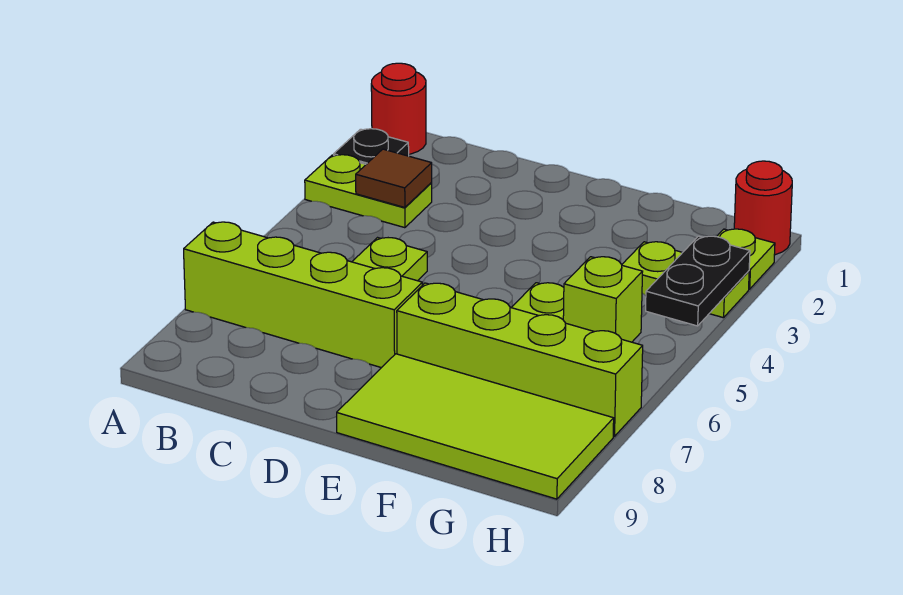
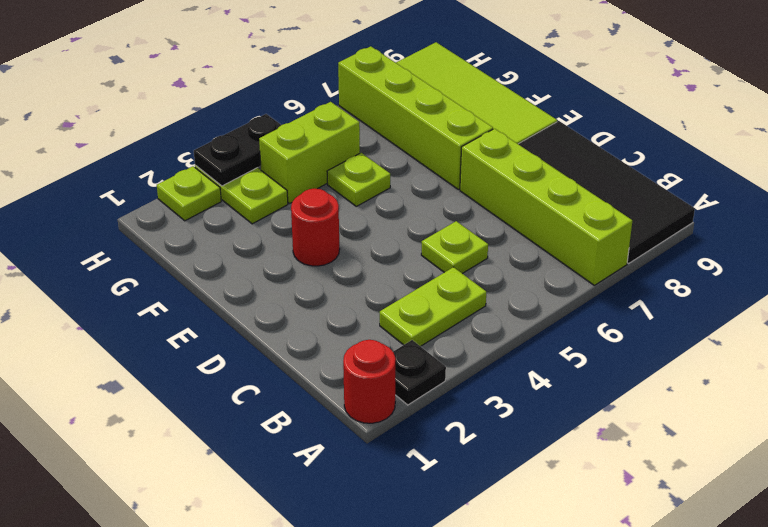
lime 1x2 plate [305,155,432,228] -> lime 1x2 plate turned to [380,267,486,346]
none -> black 2x4 tile [519,121,695,263]
brown 1x1 tile [356,149,432,207] -> none
lime 1x1 brick [563,257,643,342] -> lime 1x2 brick [259,102,360,203]
red 1x1 round brick [734,161,792,255] -> red 1x1 round brick moved to [291,188,340,266]

